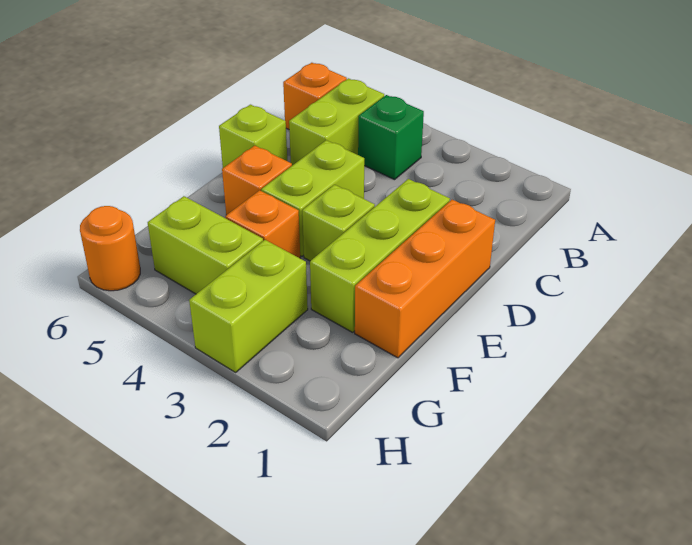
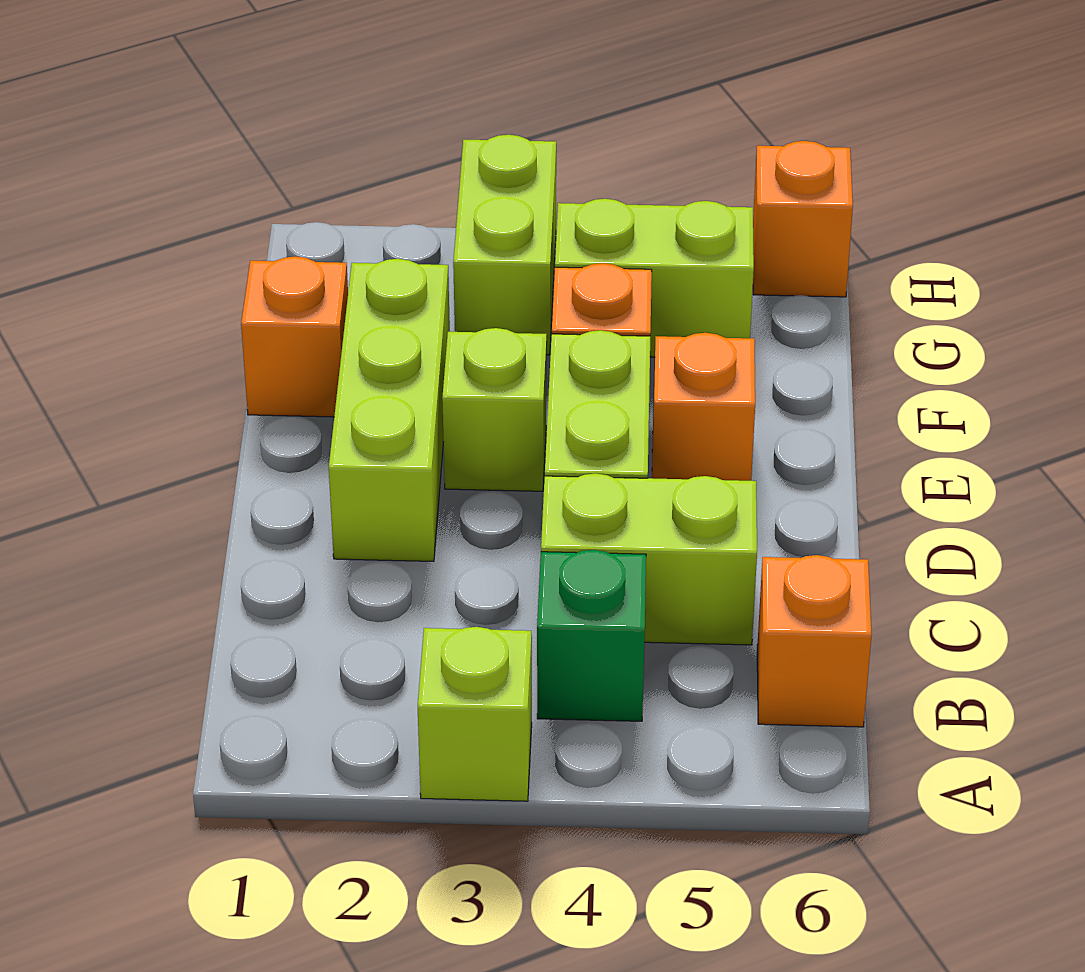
lime 1x2 brick [289,78,384,165] -> lime 1x2 brick turned to [541,473,757,645]
orange 1x3 brick [355,200,495,358] -> orange 1x1 brick [241,256,348,417]
lime 1x1 brick [219,105,287,168] -> lime 1x1 brick moved to [418,627,532,801]
orange 1x1 round brick [80,206,140,291] -> orange 1x1 brick [753,141,853,297]

